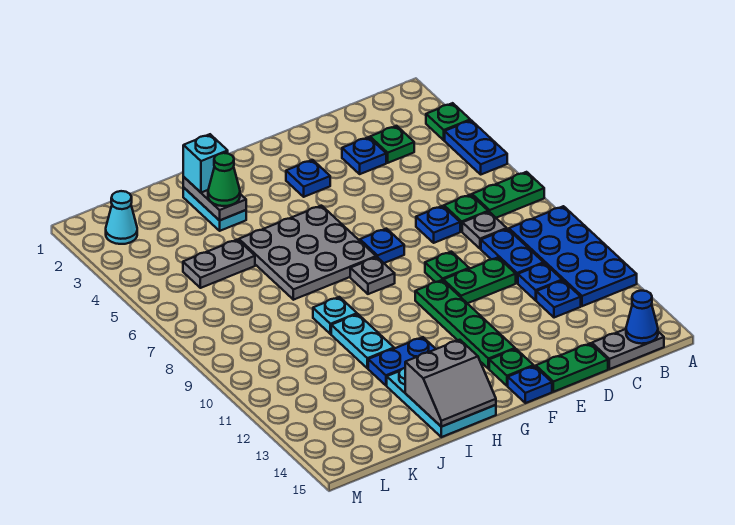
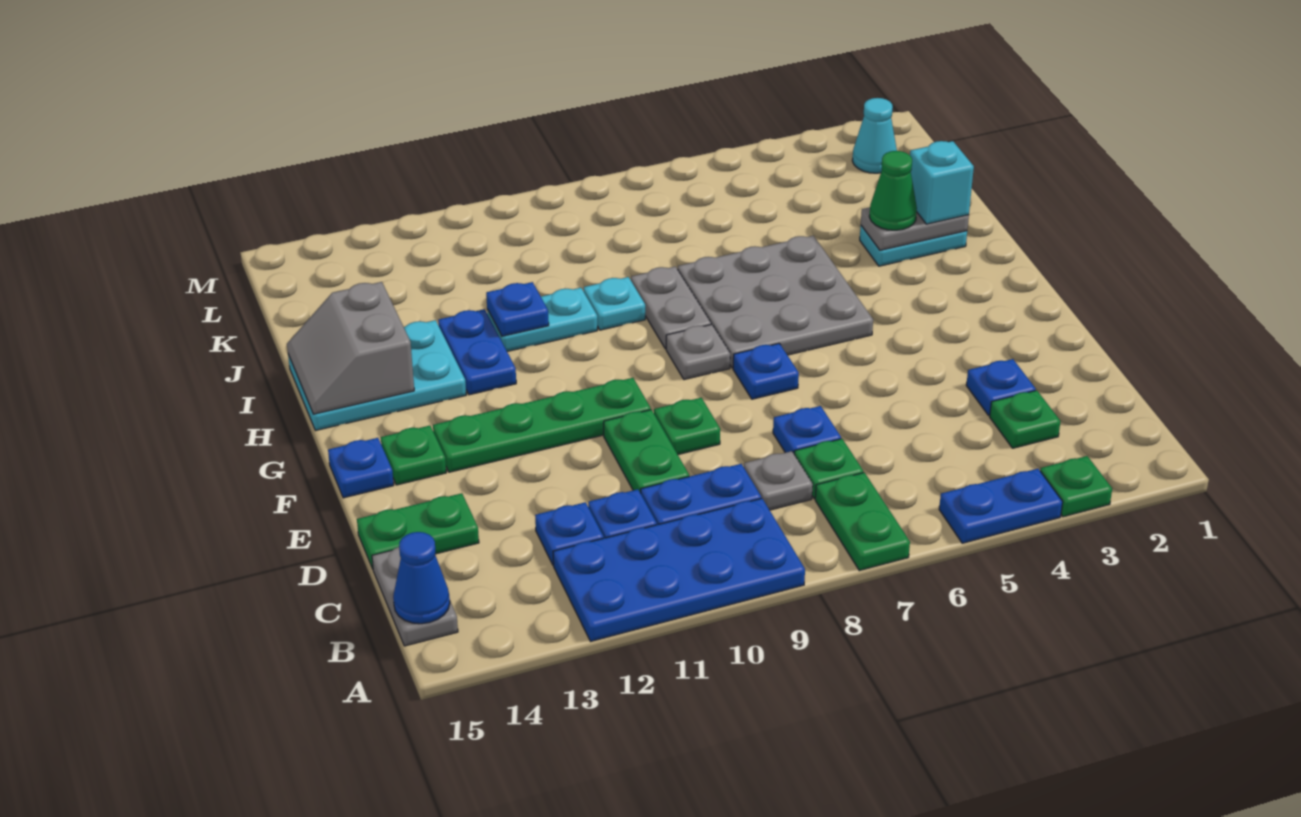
green 1x2 plate [536,343,608,392] -> green 1x2 plate turned to [357,493,479,569]
blue 1x1 plate [286,160,330,197] -> blue 1x1 plate moved to [486,282,549,336]
grey 1x2 plate [183,240,255,288] -> grey 1x2 plate moved to [631,266,711,349]

